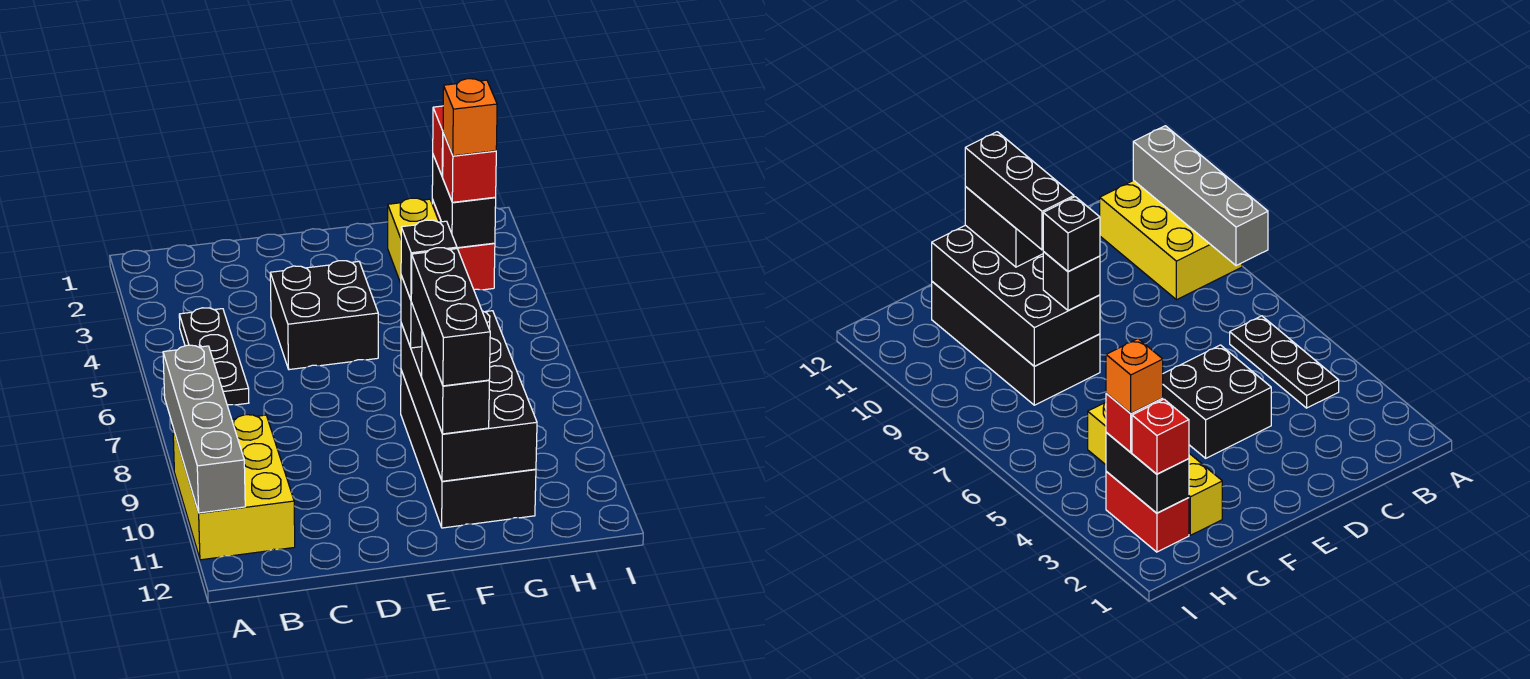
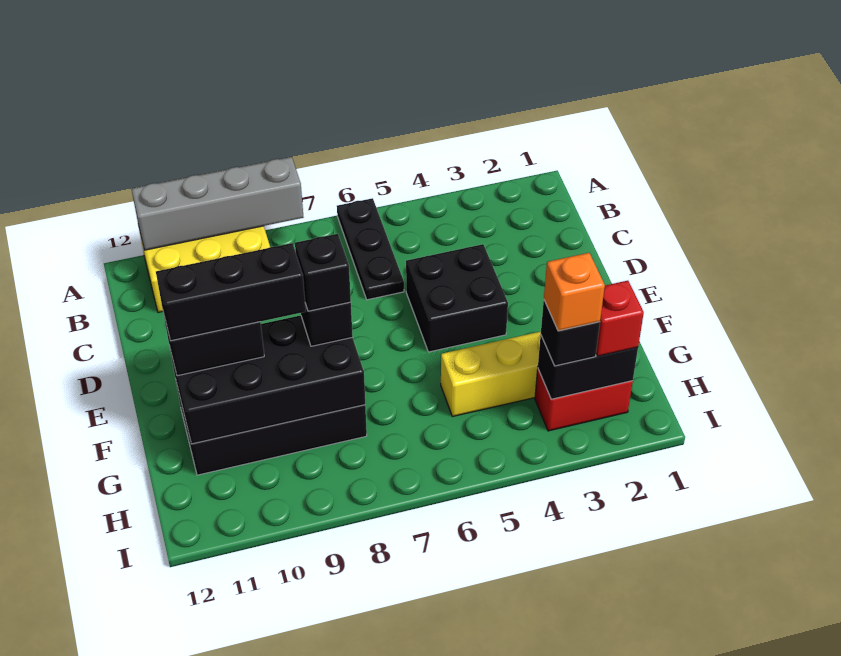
black 1x3 plate [179,308,249,405] -> black 1x3 plate turned to [337,198,404,300]
red 1x1 brick [443,133,496,202] -> black 1x1 brick [541,301,600,366]

